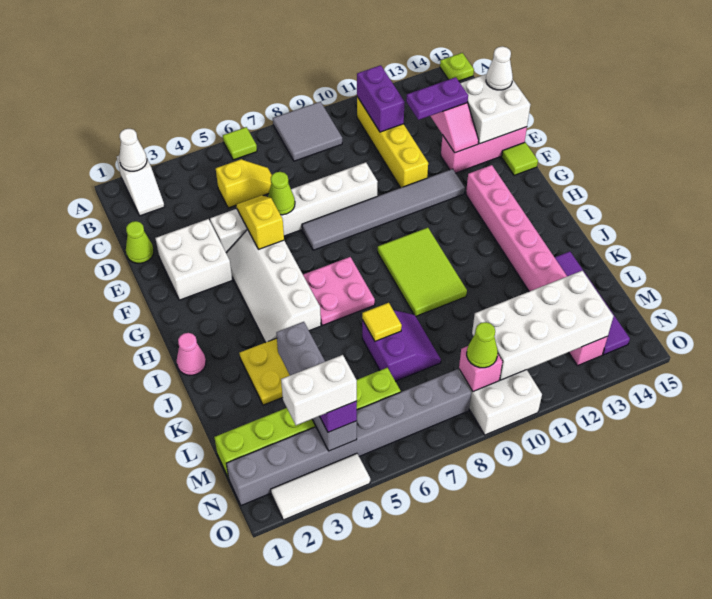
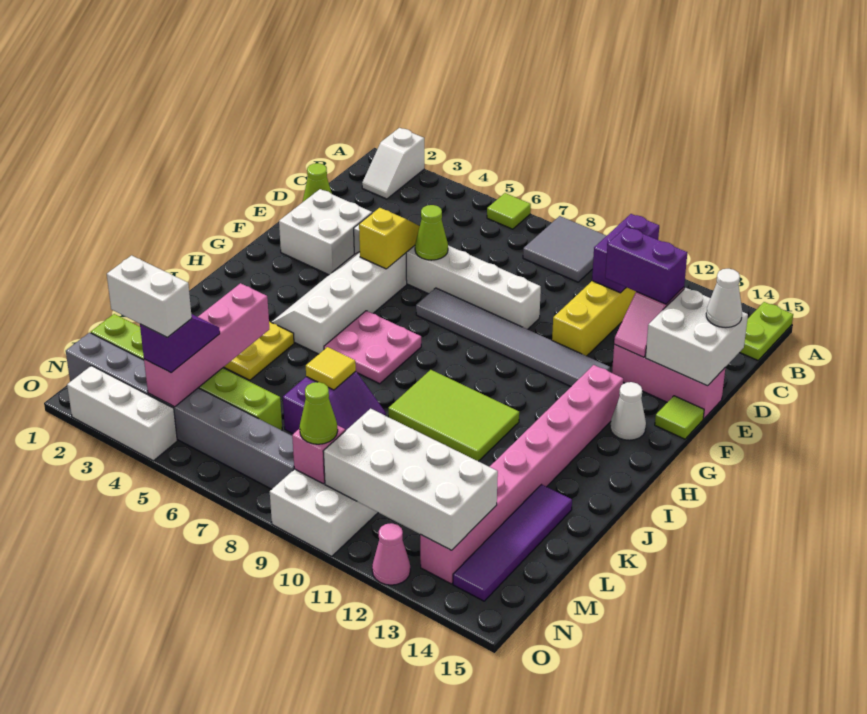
white 1x1 cone [119,129,147,171] -> white 1x1 cone moved to [610,382,646,440]
lime 1x1 plate [440,53,474,81] -> lime 1x2 plate [739,302,793,360]
yellow 1x2 slope [216,159,272,208] -> none
purple 1x2 plate [406,77,468,120] -> purple 1x2 brick [605,227,687,304]
lime 2x3 tile [378,228,467,316] -> lime 2x3 tile turned to [388,370,519,461]
pink 1x1 cone [177,333,206,375] -> pink 1x1 cone moved to [372,523,410,585]
grey 1x4 brick [276,322,357,451] -> pink 1x4 brick [144,283,269,407]
white 1x3 tile [271,453,370,520] -> white 1x3 brick [67,366,177,461]

